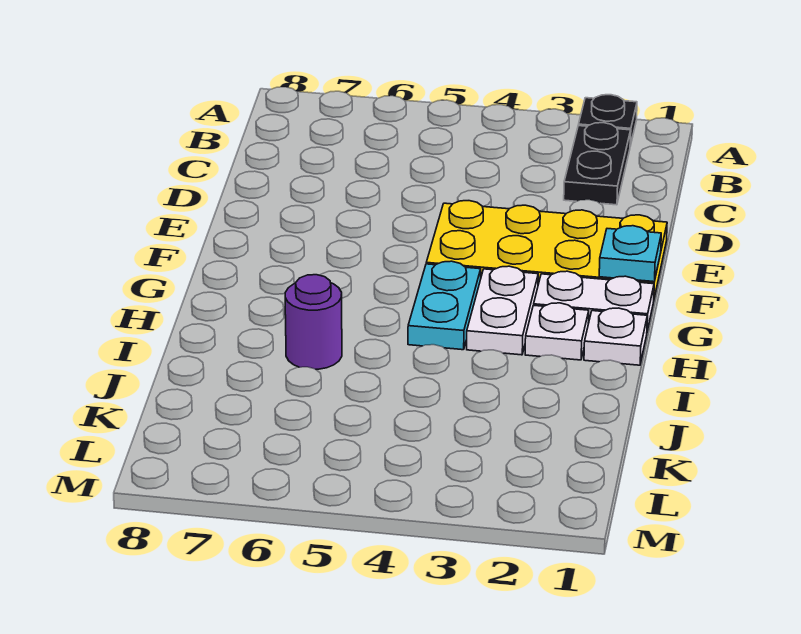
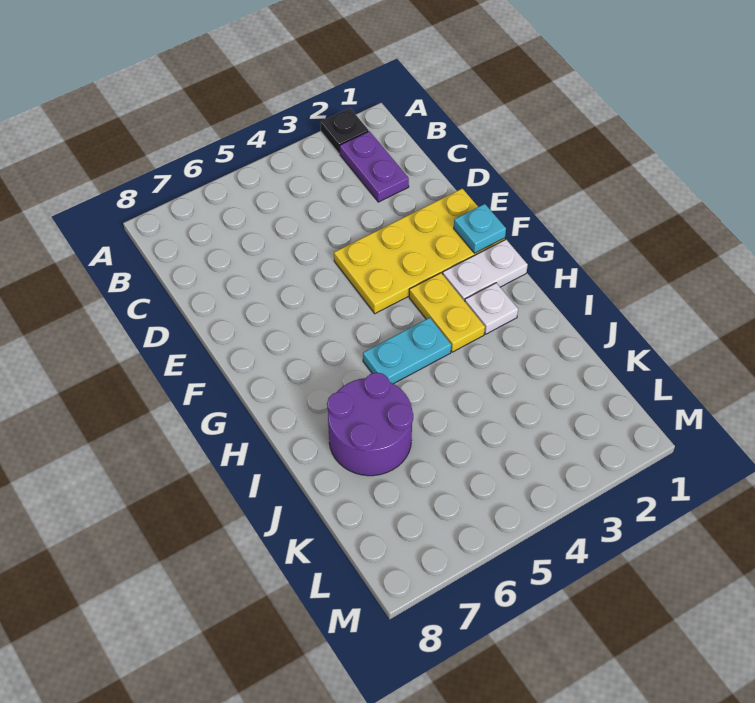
black 1x2 plate [564,123,631,205] -> purple 1x2 plate [340,131,409,202]
white 1x2 plate [467,266,538,355] -> yellow 1x2 plate [409,273,485,352]
cyan 1x2 plate [408,261,481,350] -> cyan 1x2 plate turned to [363,318,451,384]
white 1x1 plate [584,308,647,365] -> none
purple 1x1 round brick [285,275,342,369] -> purple 2x2 round brick [327,373,413,476]

